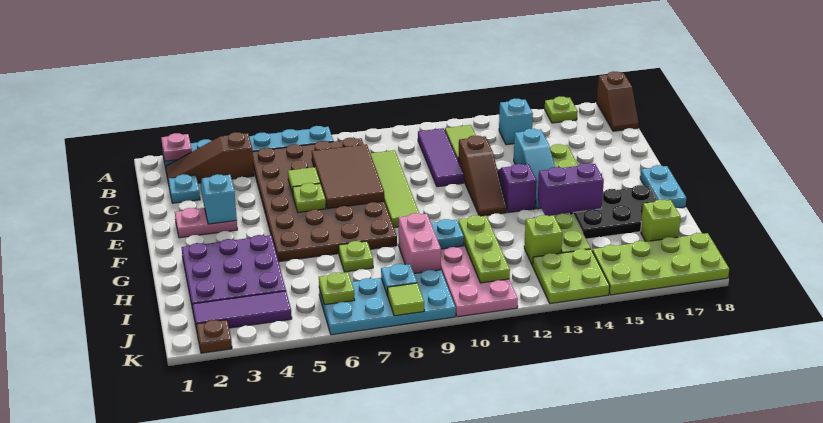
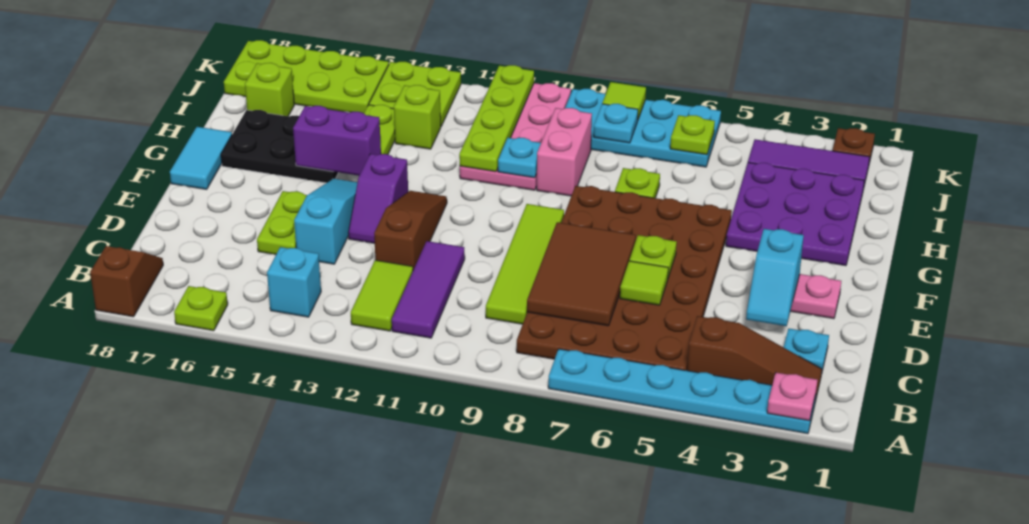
cyan 1x2 plate [640,165,686,208] -> cyan 1x2 tile [170,127,232,189]
lime 1x3 plate [458,215,510,283] -> lime 1x4 plate [459,65,534,172]

